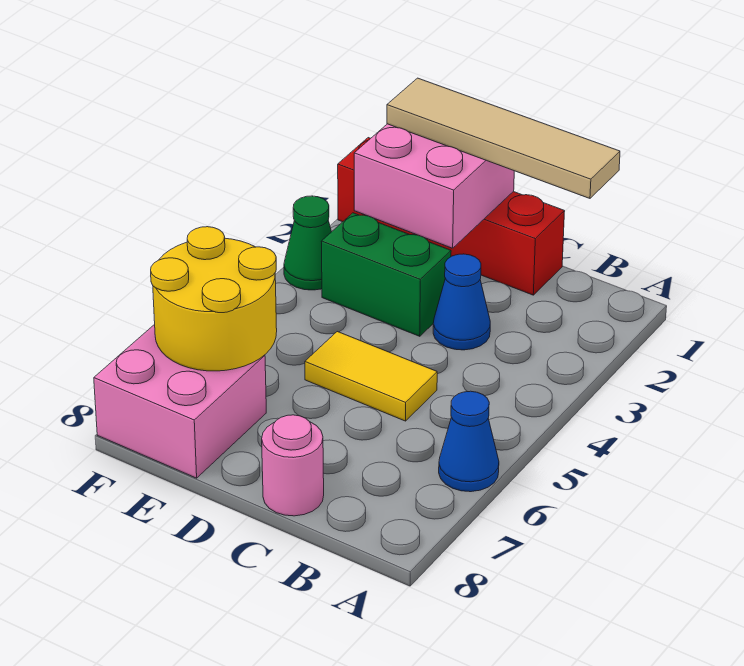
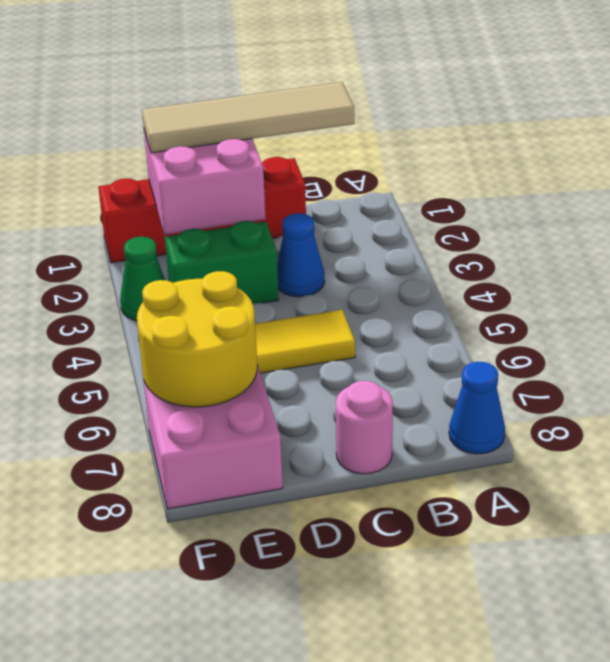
blue 1x1 cone [439,391,499,492] -> blue 1x1 cone moved to [449,362,505,454]

